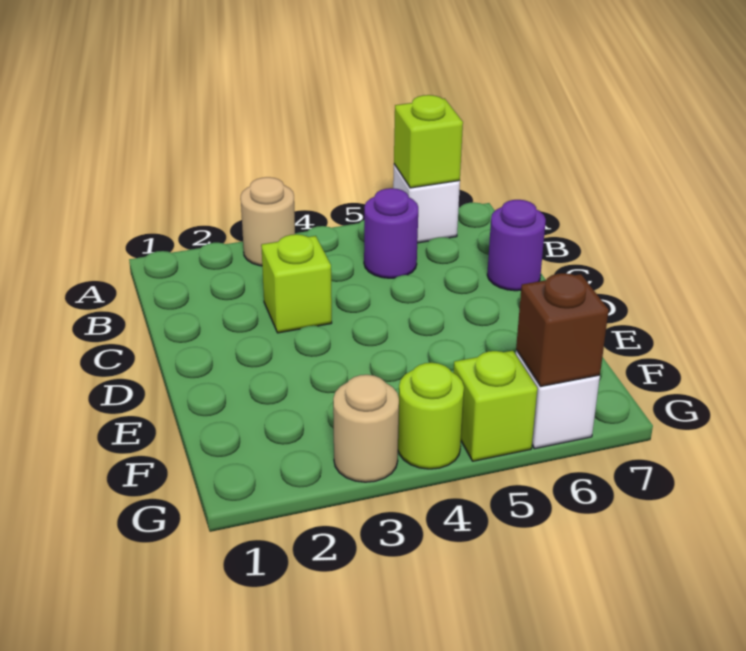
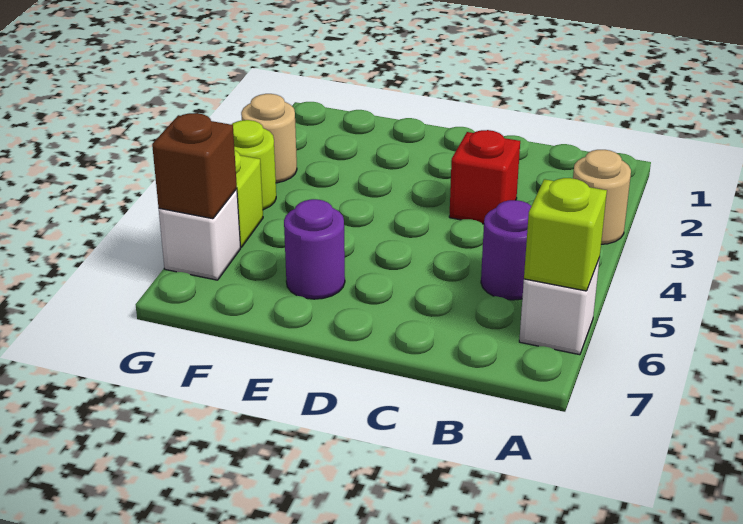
lime 1x1 brick [261,234,332,333] -> red 1x1 brick [449,130,520,224]
purple 1x1 round brick [487,200,546,291] -> purple 1x1 round brick moved to [284,199,345,299]

